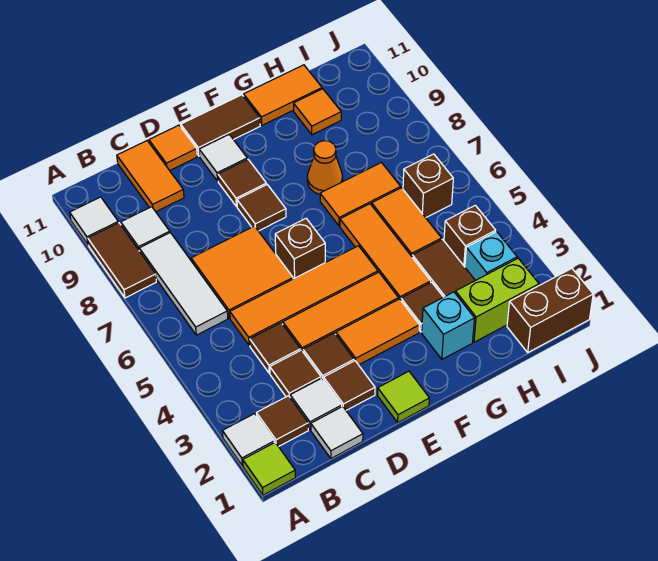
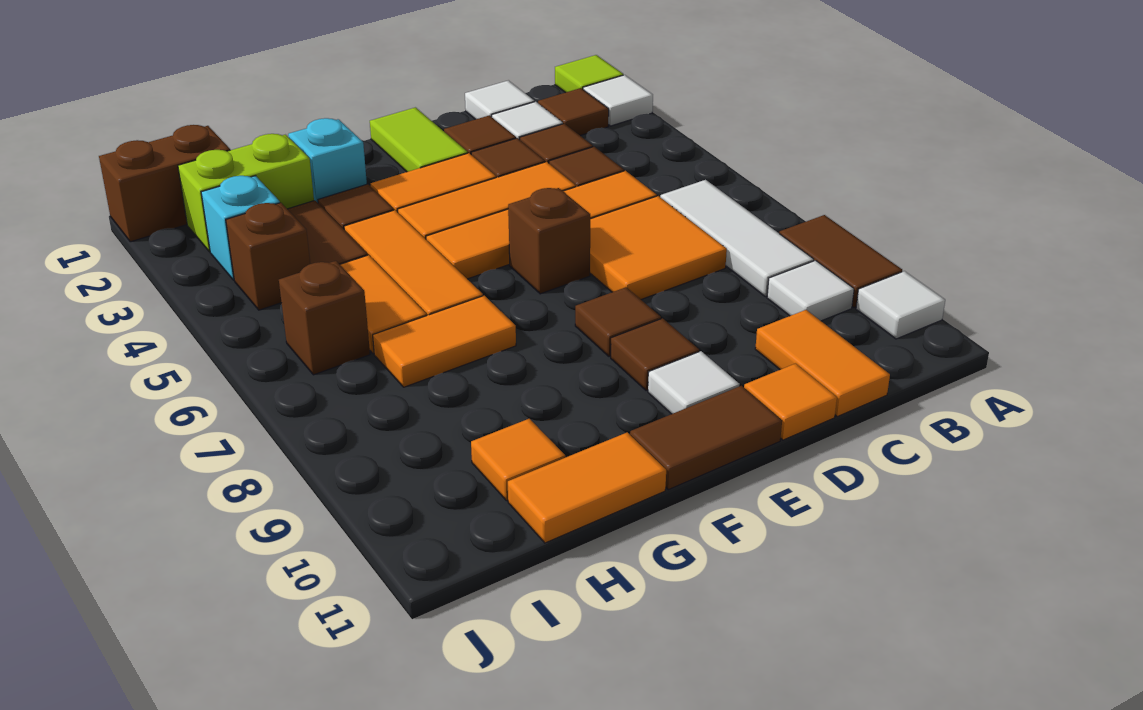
lime 1x1 tile [377,371,429,422] -> lime 1x2 tile [370,107,468,172]
orange 1x1 cone [307,141,343,194] -> none

